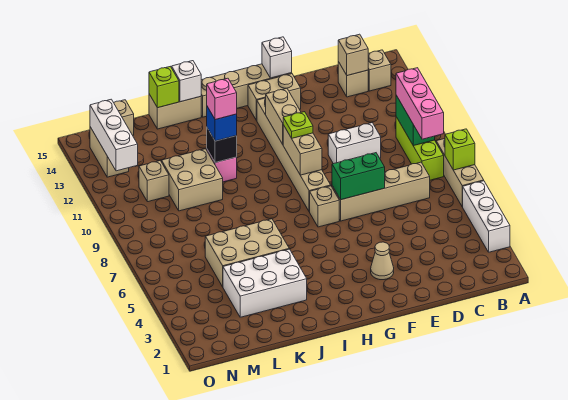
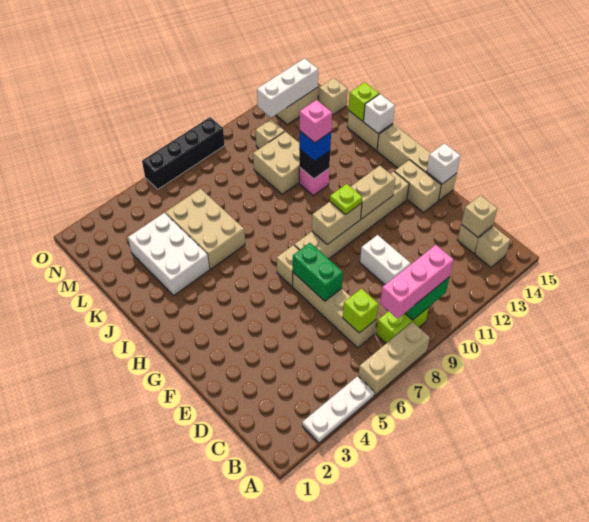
white 1x3 brick [462,181,510,252] -> white 1x3 plate [302,376,375,443]
lime 1x1 brick [445,129,475,170] -> lime 1x1 brick moved to [343,289,378,333]
lime 1x3 brick [396,117,444,180] -> lime 1x2 brick [376,307,429,343]
tan 1x1 cone [371,242,394,280] -> none
none -> black 1x4 brick [142,117,225,189]

